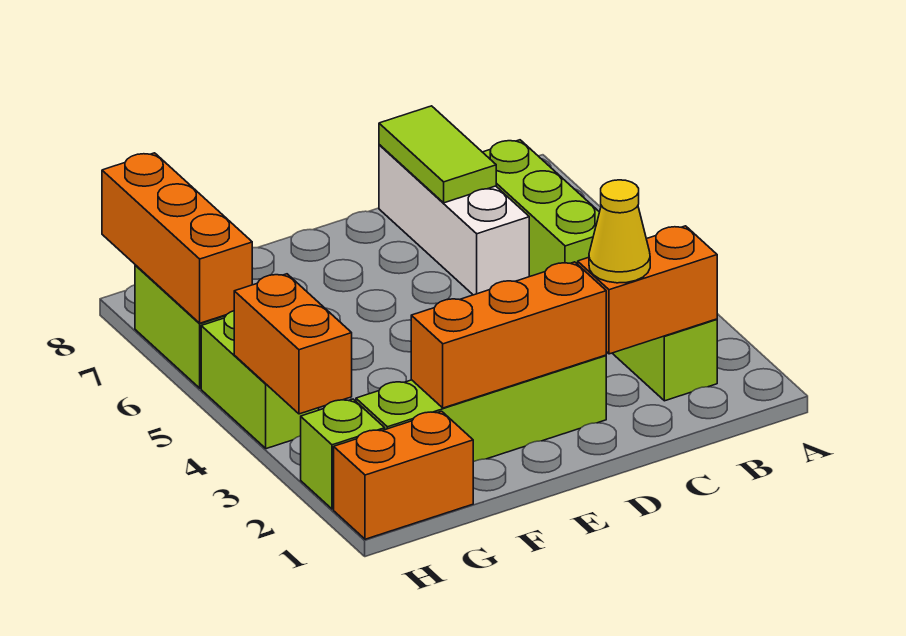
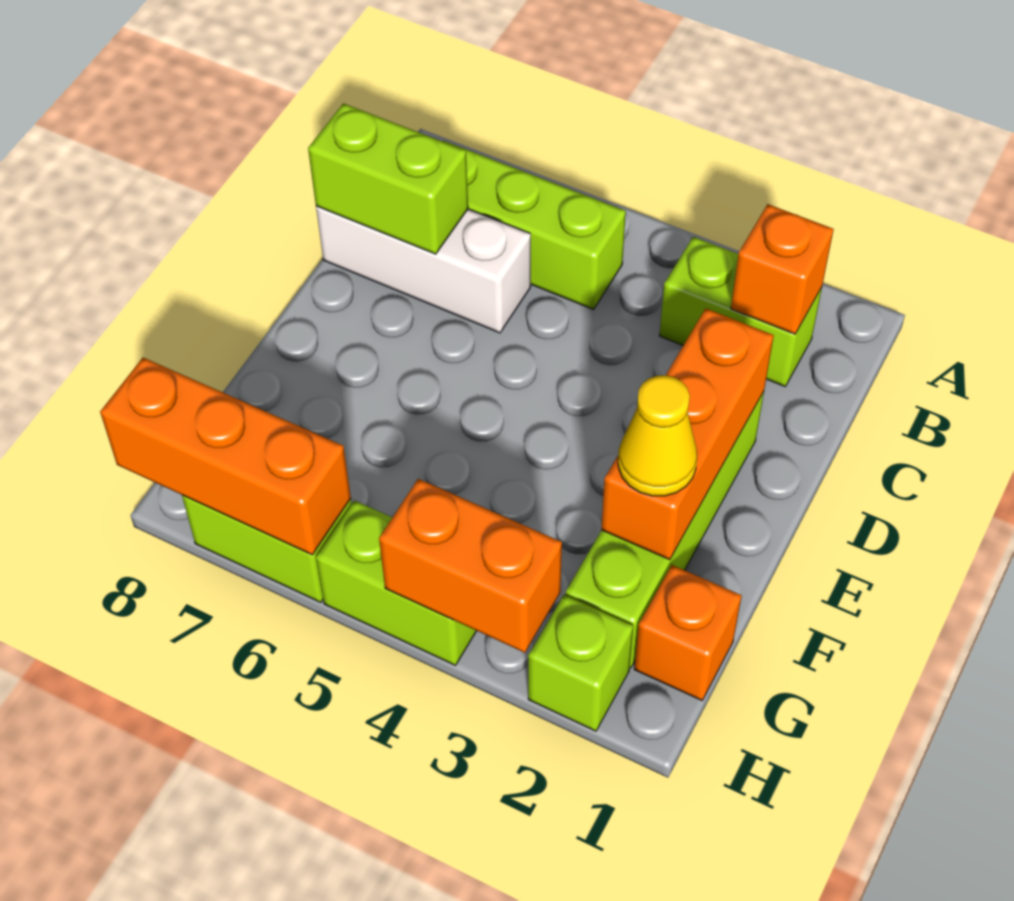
orange 1x2 brick [578,226,717,354] -> orange 1x1 brick [731,204,834,334]
yellow 1x1 cone [589,180,650,283] -> yellow 1x1 cone moved to [618,375,697,496]
lime 1x2 tile [379,106,496,203] -> lime 1x2 brick [308,103,468,254]
orange 1x2 brick [334,411,473,539] -> orange 1x1 brick [634,565,742,700]

